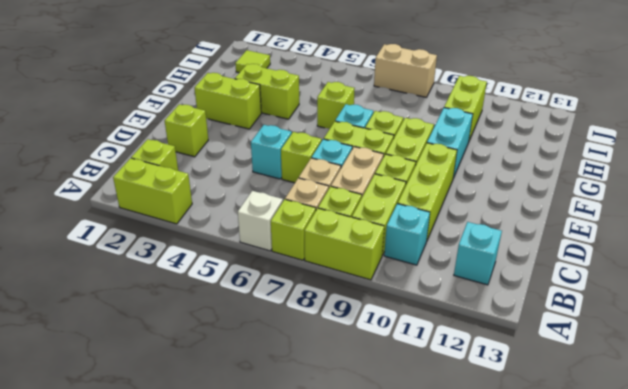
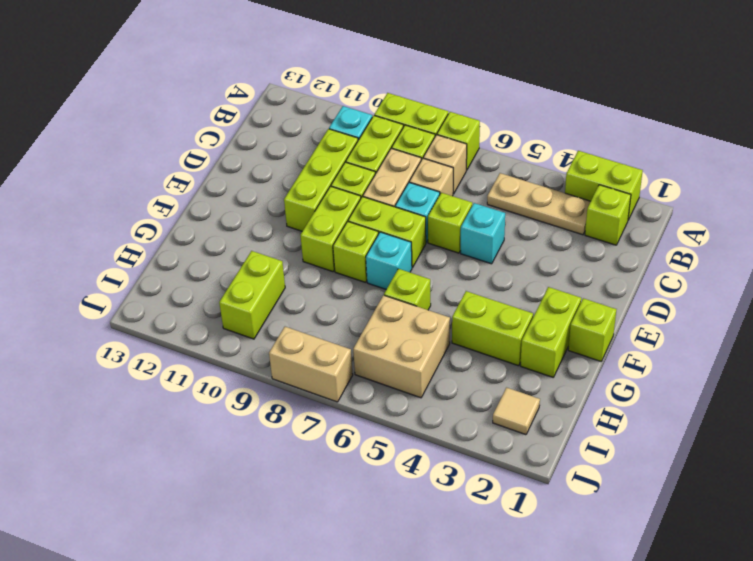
white 1x1 brick [238,191,283,251] -> none
none -> tan 1x3 plate [487,173,591,235]
cyan 1x1 brick [454,222,502,285] -> none
lime 1x1 brick [165,104,208,157] -> lime 1x1 brick moved to [568,298,616,361]
lime 1x2 brick [194,73,261,129] -> lime 1x2 brick turned to [520,287,581,377]
cyan 1x2 brick [427,108,473,178] -> none
none -> tan 2x2 brick [353,295,450,398]
lime 1x1 tile [235,50,270,73] -> tan 1x1 tile [493,388,540,435]

